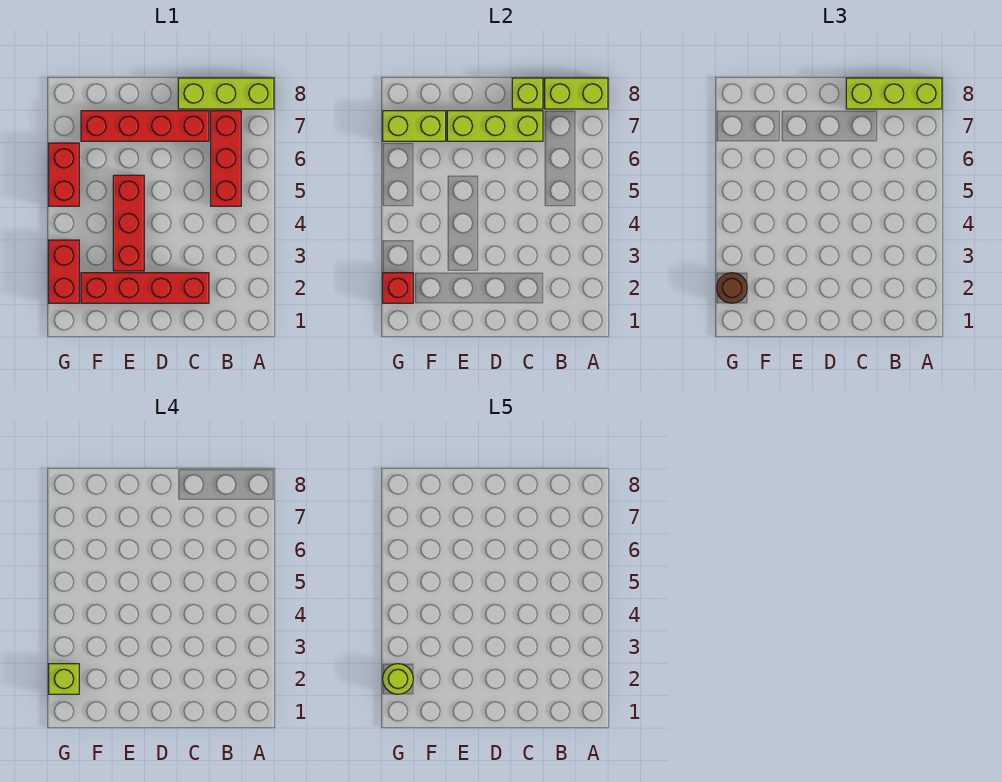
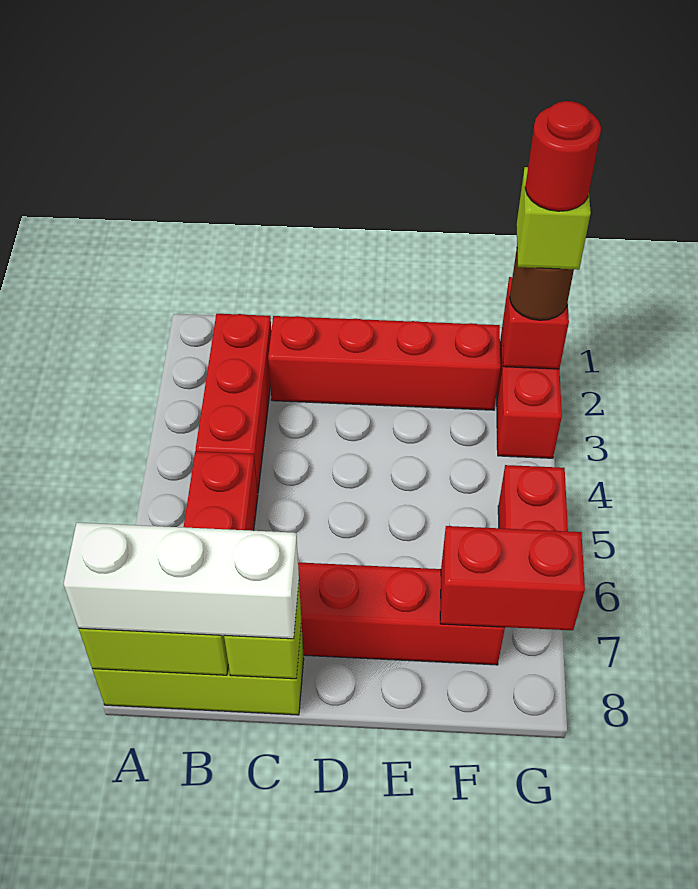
lime 1x3 brick [846,78,942,109] -> white 1x3 brick [64,523,299,639]
lime 1x3 brick [447,111,543,141] -> none
red 1x3 brick [113,175,144,271] -> red 1x3 brick moved to [196,314,271,492]
lime 1x2 brick [383,111,446,141] -> red 1x2 brick [440,526,585,630]
lime 1x1 round brick [383,664,413,694] -> red 1x1 round brick [525,101,601,211]

